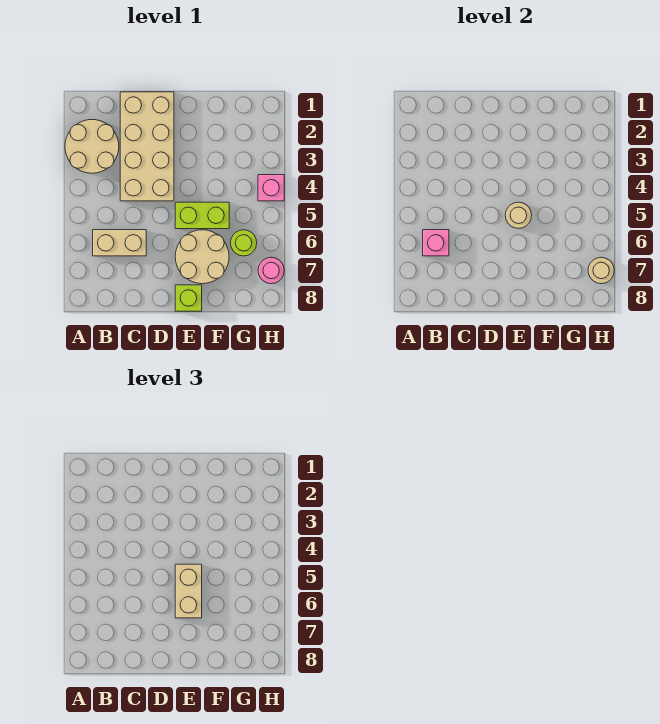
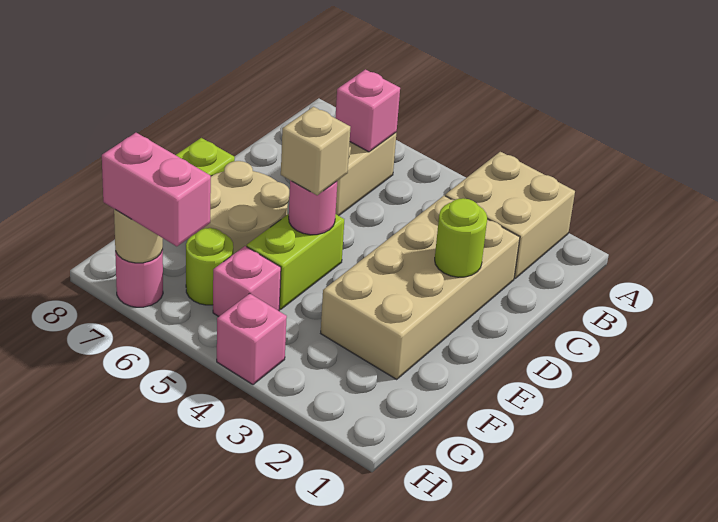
tan 2x2 round brick [65,120,119,173] -> tan 2x2 brick [445,152,575,278]
tan 2x4 brick [120,92,174,201] -> tan 2x4 brick turned to [321,196,520,379]
none -> lime 1x1 round brick [435,198,487,277]
tan 1x1 round brick [505,202,532,228] -> pink 1x1 round brick [289,180,337,235]
tan 1x2 brick [175,564,202,618] -> tan 1x1 brick [281,107,350,195]
none -> pink 1x1 brick [213,246,281,316]
none -> pink 1x2 brick [102,133,211,246]

